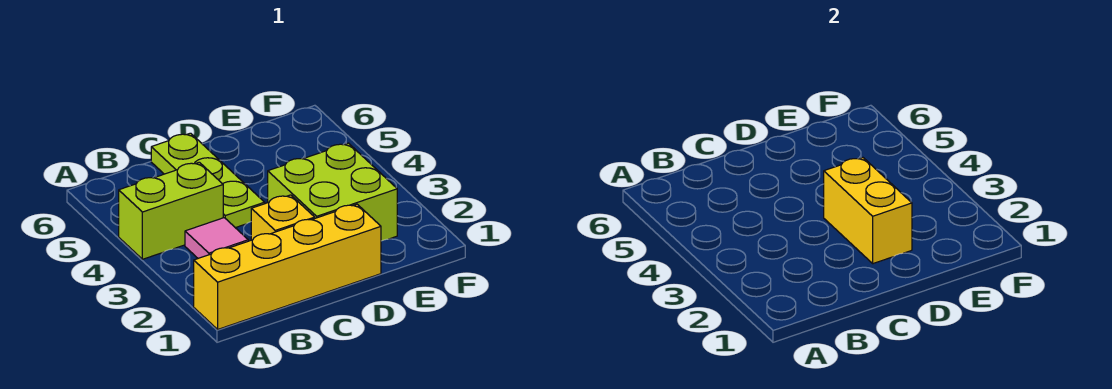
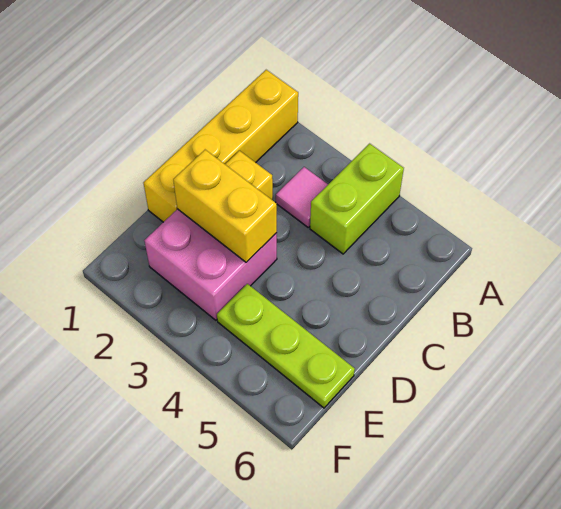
lime 1x3 plate [151,133,265,228] -> lime 1x3 plate moved to [217,284,355,408]
lime 2x2 brick [268,143,397,241] -> pink 2x2 brick [144,209,277,320]

